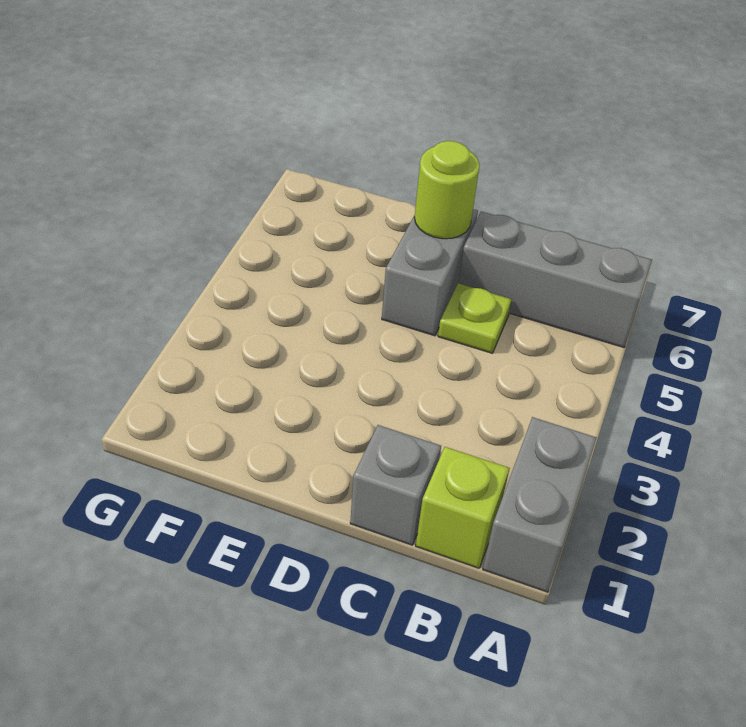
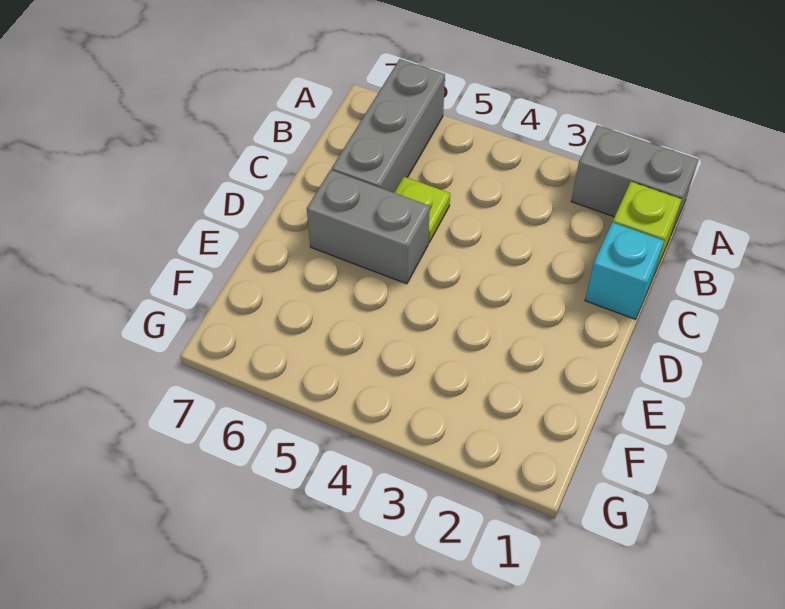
grey 1x1 brick [350,425,441,545] -> cyan 1x1 brick [585,222,664,319]
lime 1x1 round brick [414,141,480,239] -> none

